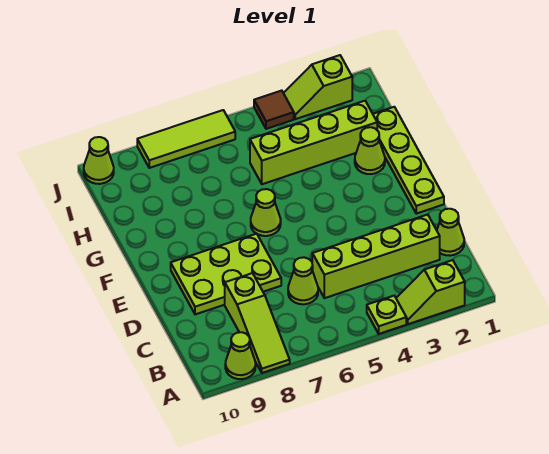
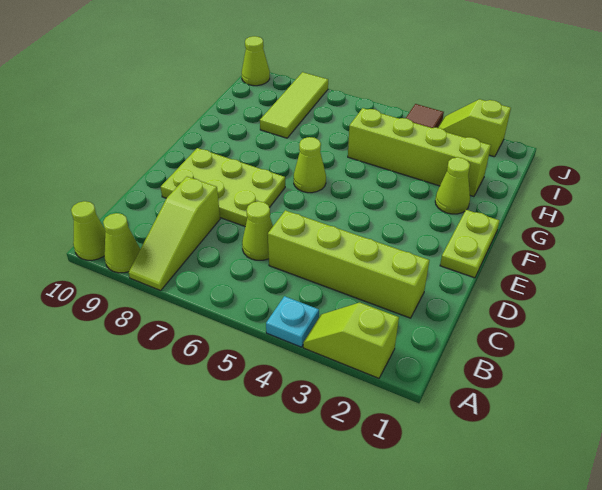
lime 1x1 plate [367,296,406,334] -> cyan 1x1 plate [266,296,319,347]
lime 1x1 cone [437,209,464,256] -> lime 1x1 cone moved to [71,201,105,260]
lime 1x4 plate [373,107,444,214] -> lime 1x2 plate [440,210,500,278]
lime 1x3 tile [137,110,235,168] -> lime 1x3 tile turned to [260,72,328,138]

